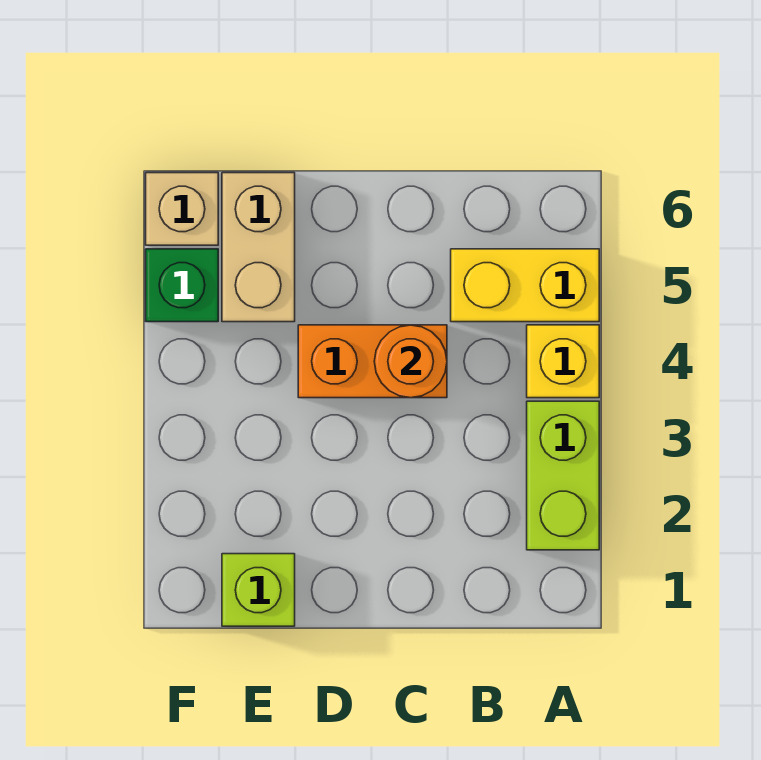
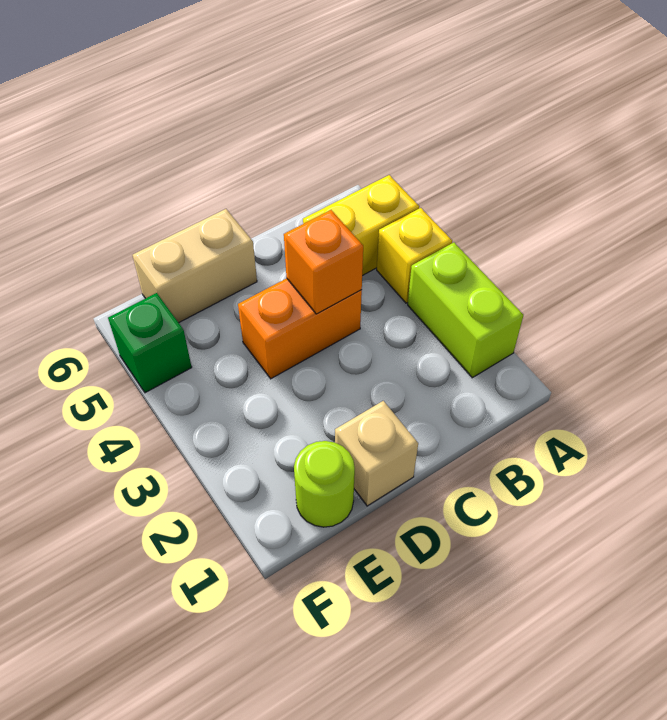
orange 1x1 round brick [374,325,447,398] -> orange 1x1 brick [284,210,363,314]
lime 1x1 brick [222,554,295,626] -> lime 1x1 round brick [294,441,355,527]
tan 1x2 brick [222,173,295,322] -> tan 1x2 brick turned to [133,209,257,323]
tan 1x1 brick [146,173,218,245] -> tan 1x1 brick moved to [335,401,418,506]

